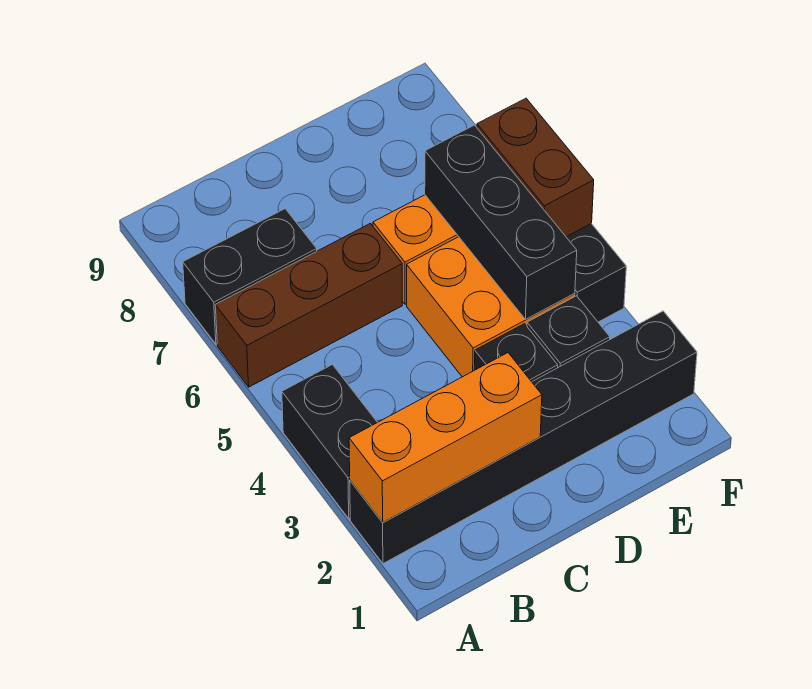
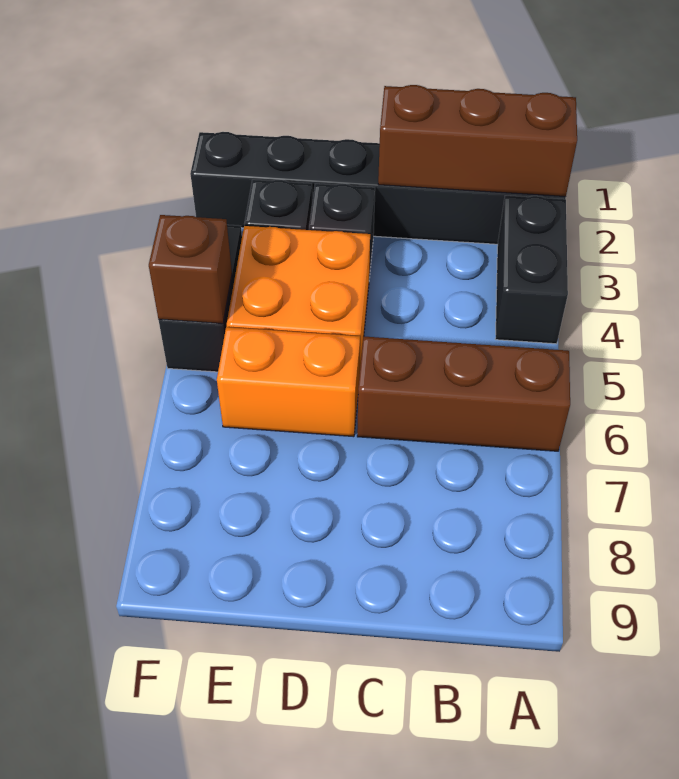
orange 1x3 brick [349,353,542,522] -> brown 1x3 brick [378,85,577,197]
black 1x2 brick [183,209,317,344] -> none
black 1x3 brick [425,125,577,319] -> none
brown 1x2 brick [477,98,594,237] -> brown 1x1 brick [149,215,232,324]

